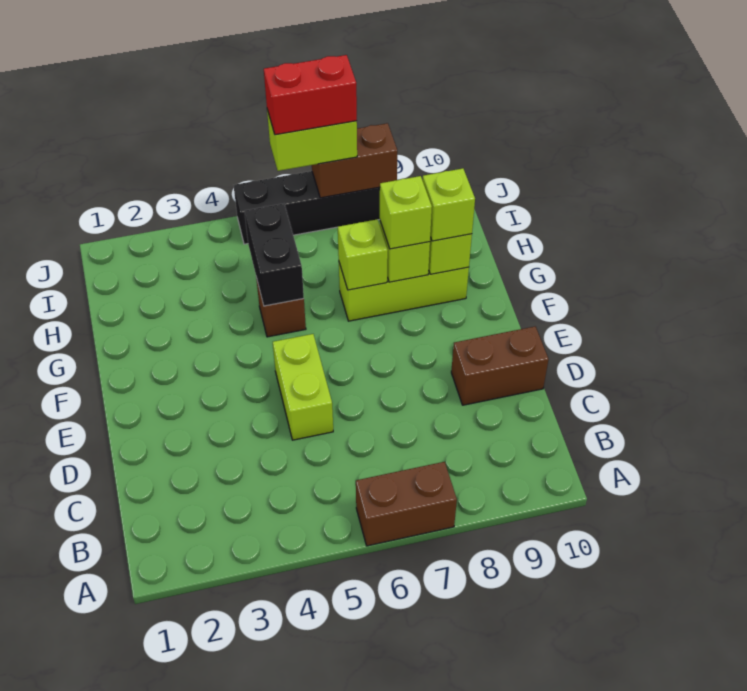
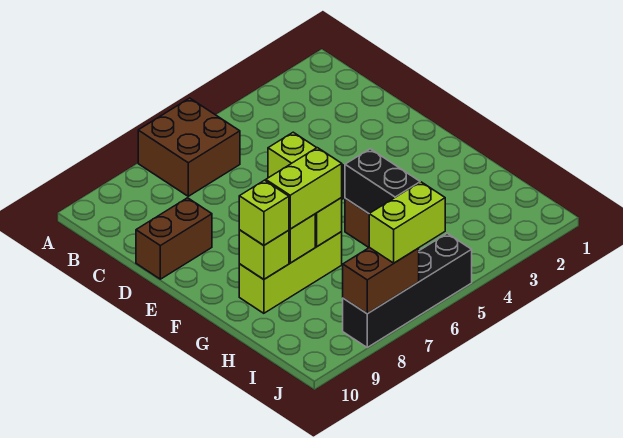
brown 1x2 brick [356,462,457,546] -> brown 2x2 brick [138,98,240,196]
lime 1x1 brick [380,176,432,249] -> lime 1x2 brick [266,148,342,229]
red 1x2 brick [264,55,357,135] -> none

